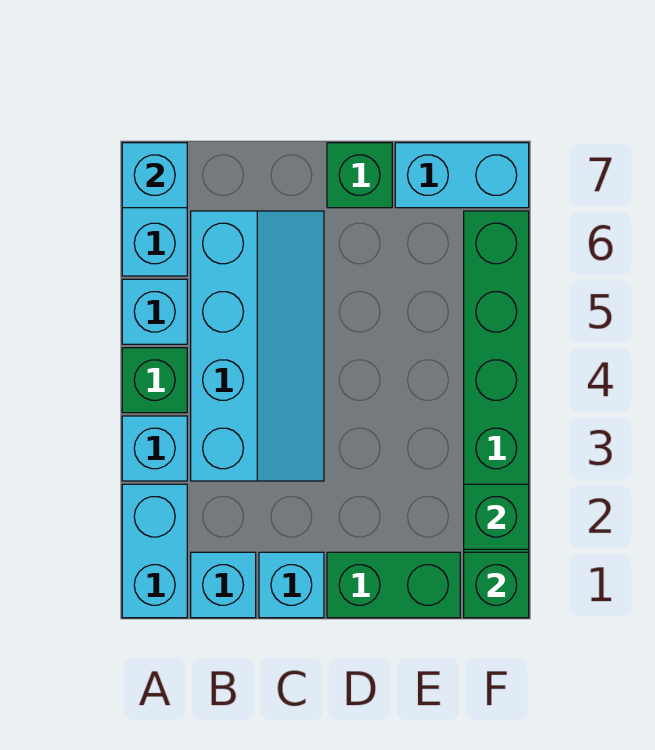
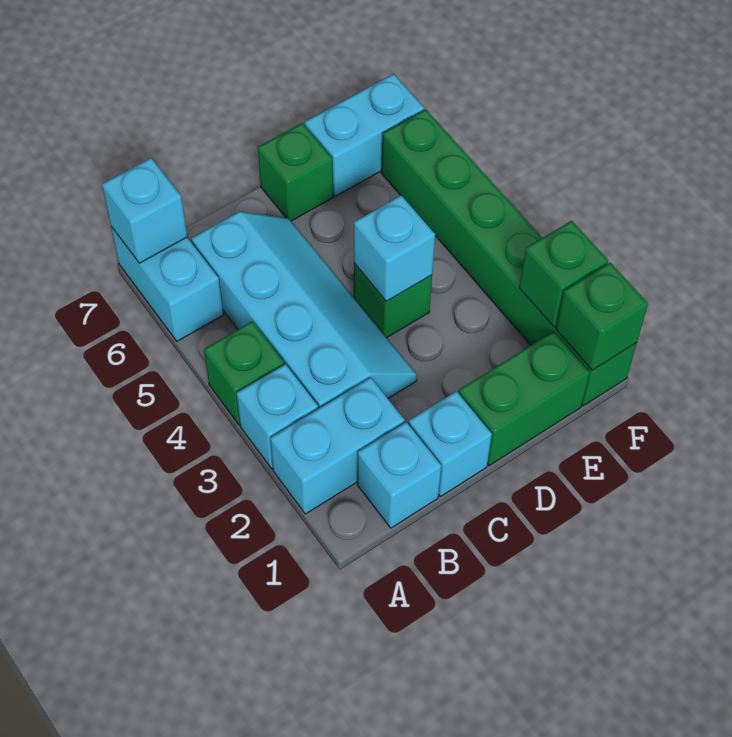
cyan 1x2 brick [122,484,187,618] -> cyan 1x2 brick turned to [270,378,405,514]
cyan 1x1 brick [122,279,187,344] -> cyan 1x1 brick moved to [354,195,435,301]
none -> green 1x1 brick [354,263,432,338]

